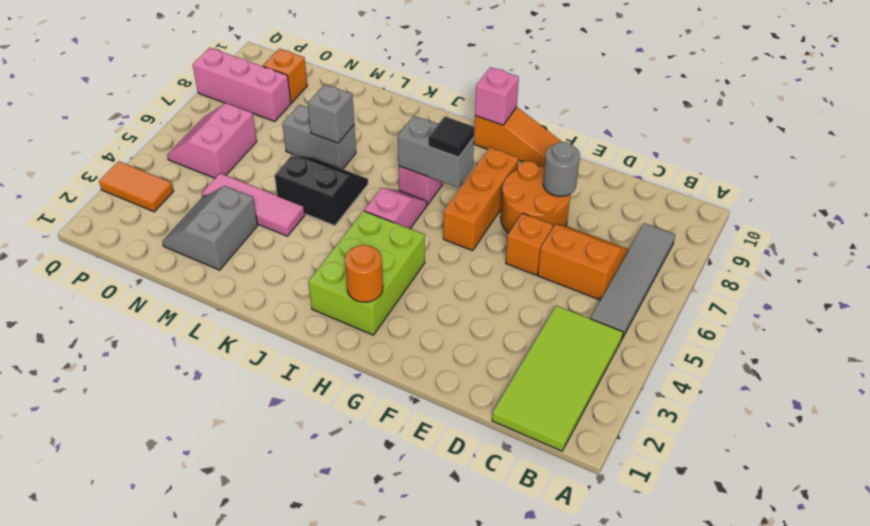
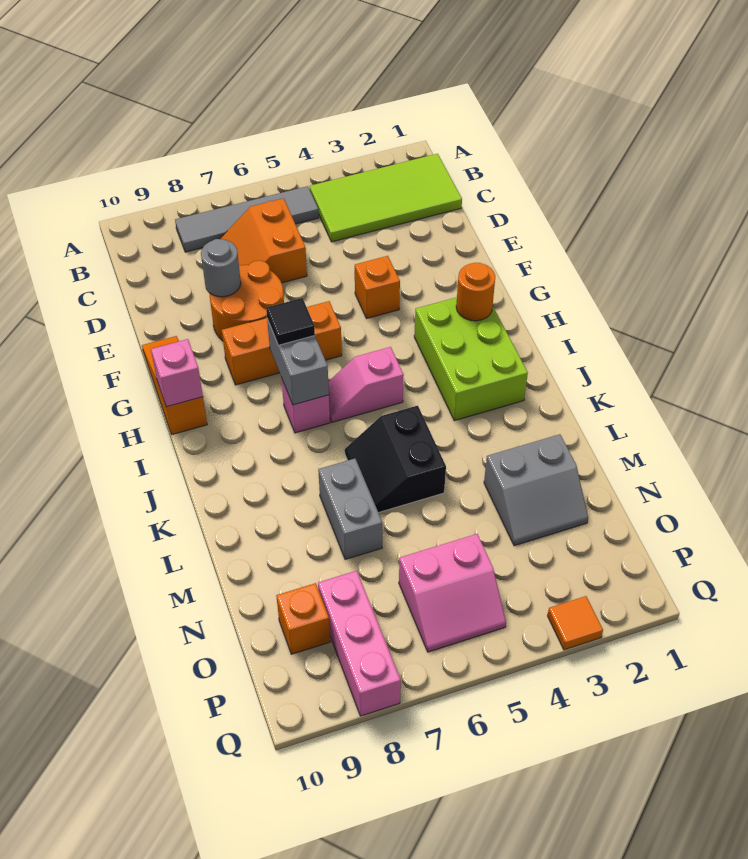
orange 1x1 brick [506,213,553,275] -> orange 1x1 brick moved to [354,256,400,318]
lime 2x3 brick [309,211,425,335] -> lime 2x3 brick turned to [414,297,528,421]
pink 1x3 tile [202,173,305,236] -> none
grey 1x1 brick [308,84,354,143] -> none
orange 1x2 tile [99,161,173,212] -> orange 1x1 tile [548,596,603,650]

